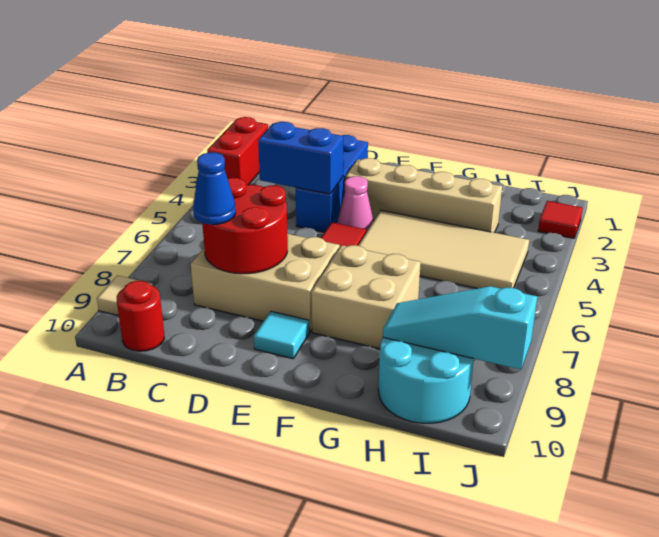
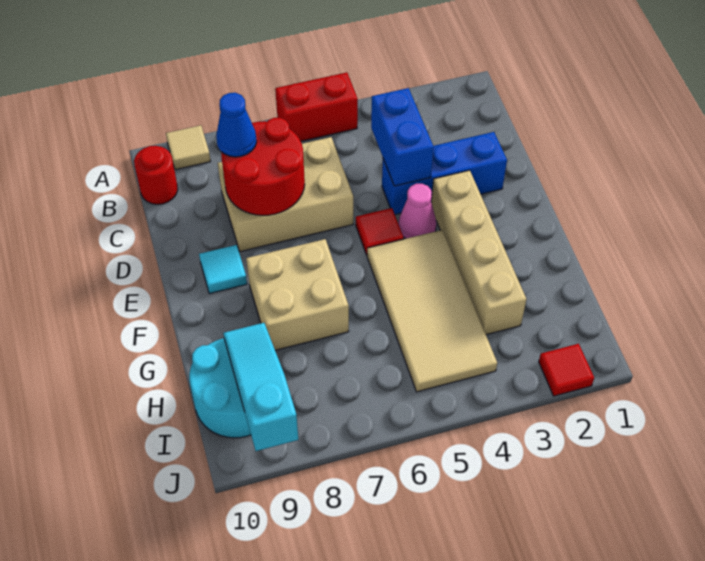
red 1x2 brick [207,117,268,185] -> red 1x2 brick moved to [275,72,358,141]
tan 2x3 brick [191,234,340,332] -> tan 2x3 brick turned to [218,137,353,252]

